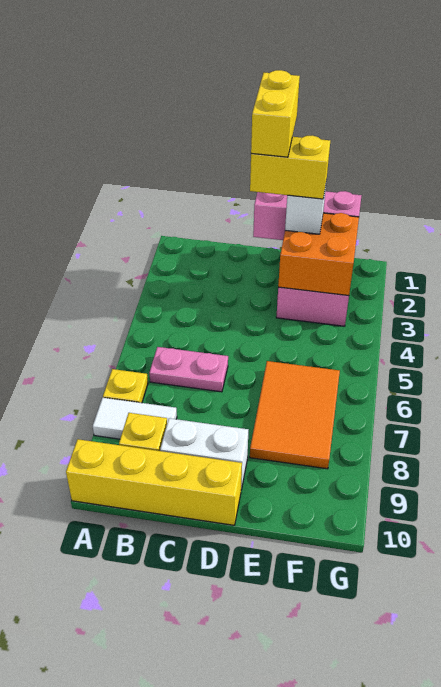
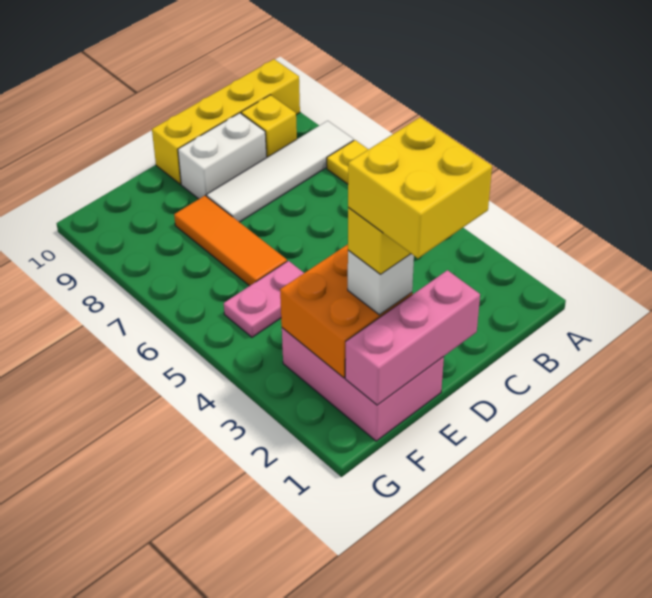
white 1x2 tile [93,398,177,439] -> white 1x4 tile [207,121,354,222]
pink 1x2 plate [149,347,228,392] -> pink 1x2 plate moved to [224,261,304,337]
yellow 1x2 brick [251,70,300,157] -> yellow 2x2 brick [348,117,492,258]
orange 2x3 tile [250,361,340,469] -> orange 1x3 tile [174,196,287,286]

